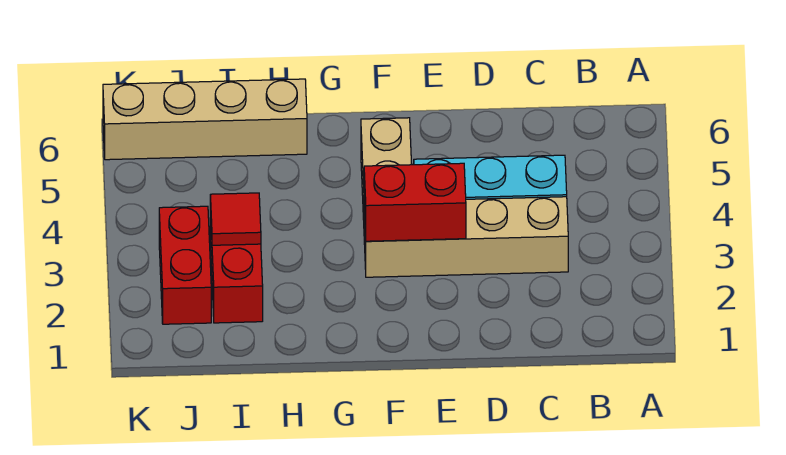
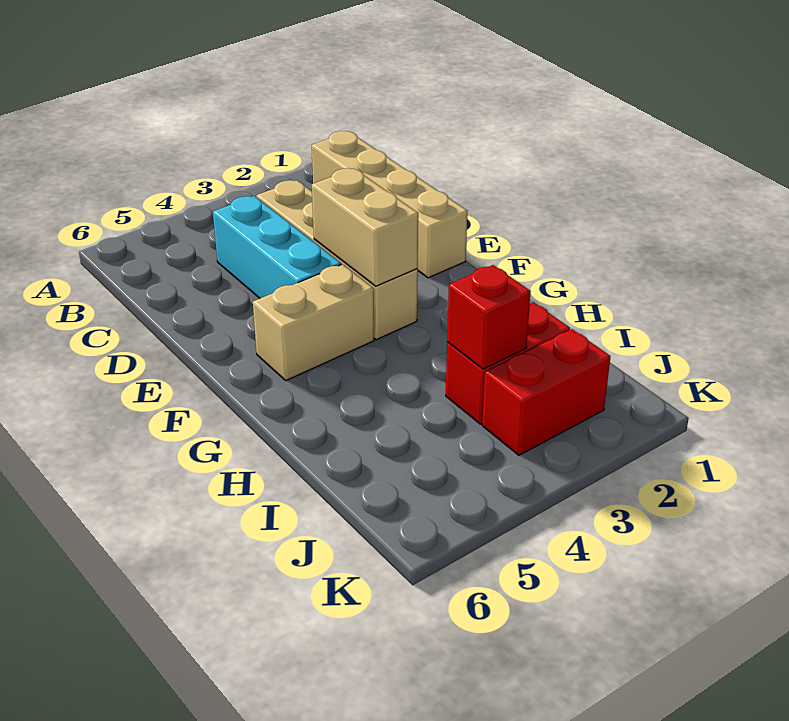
red 1x2 brick [364,163,466,241] -> tan 1x2 brick [312,168,418,286]
tan 1x4 brick [103,79,307,160] -> tan 1x4 brick moved to [312,131,467,278]
red 1x1 tile [210,193,261,245] -> red 1x1 brick [447,265,531,369]

